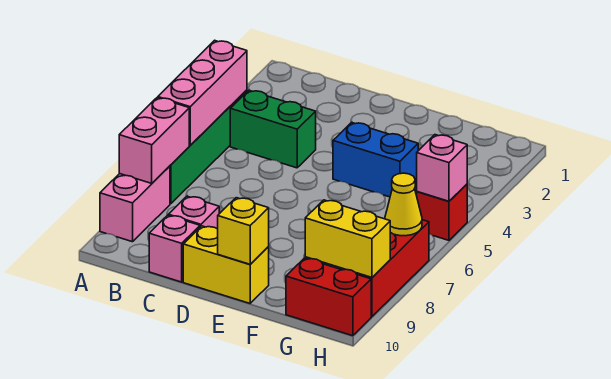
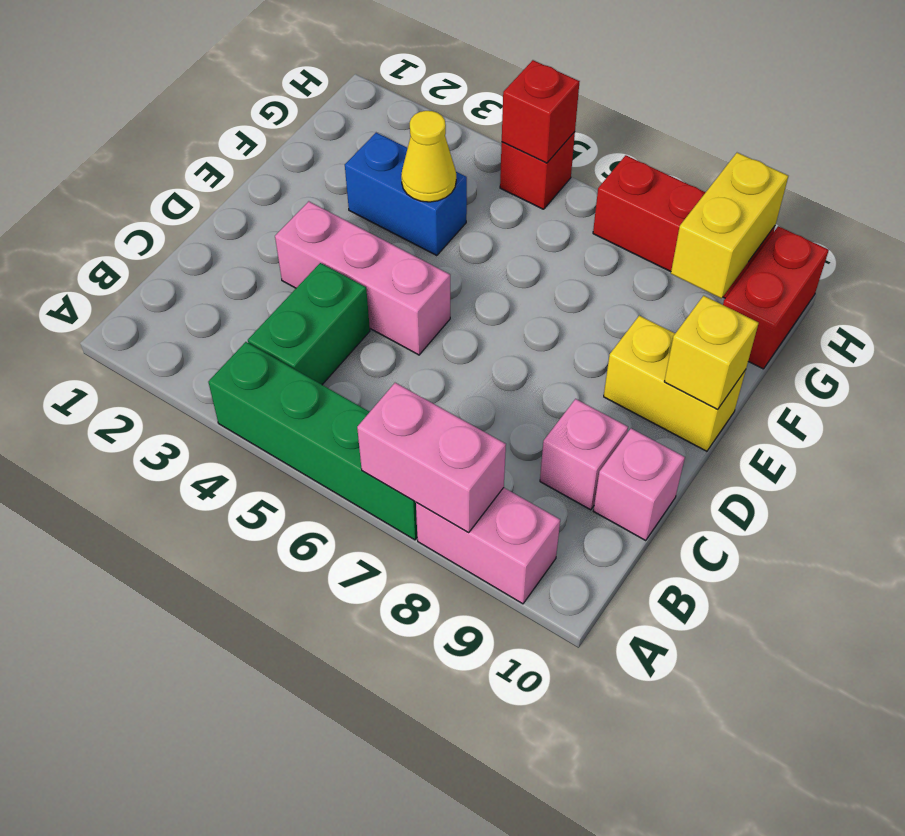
pink 1x3 brick [158,40,247,145] -> pink 1x3 brick moved to [275,201,450,355]
yellow 1x2 brick [183,226,269,303] -> yellow 1x2 brick turned to [604,315,746,451]
blue 1x2 brick [333,123,418,197] -> blue 1x2 brick turned to [345,133,467,256]
pink 1x1 brick [417,135,467,201] -> red 1x1 brick [502,60,580,163]
yellow 1x1 cone [385,173,422,236] -> yellow 1x1 cone moved to [401,111,456,202]

